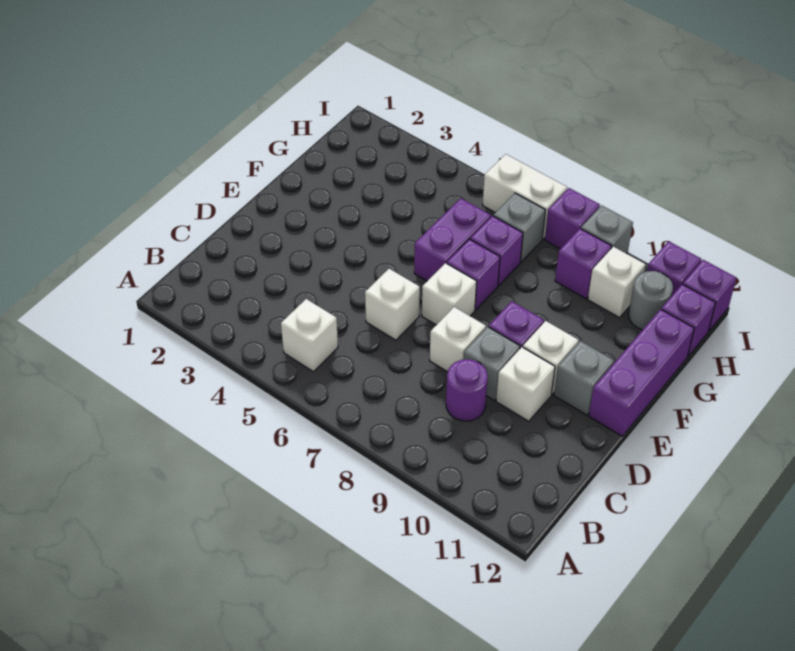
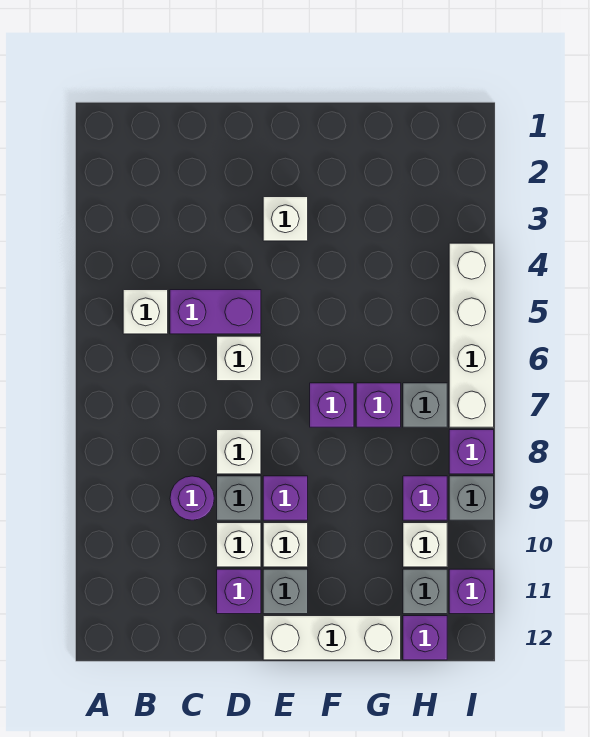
white 1x1 brick [422,263,477,325] -> white 1x1 brick moved to [263,197,308,241]
purple 1x3 brick [589,309,694,436] -> white 1x3 brick [263,616,401,660]
purple 1x2 brick [414,198,491,281] -> purple 1x2 brick moved to [170,290,261,334]
grey 1x1 round brick [628,271,673,330] -> grey 1x1 brick [403,569,447,614]
white 1x2 brick [483,154,567,239] -> white 1x4 brick [449,243,494,427]
purple 1x1 brick [683,260,736,331] -> purple 1x1 brick moved to [217,569,261,614]

